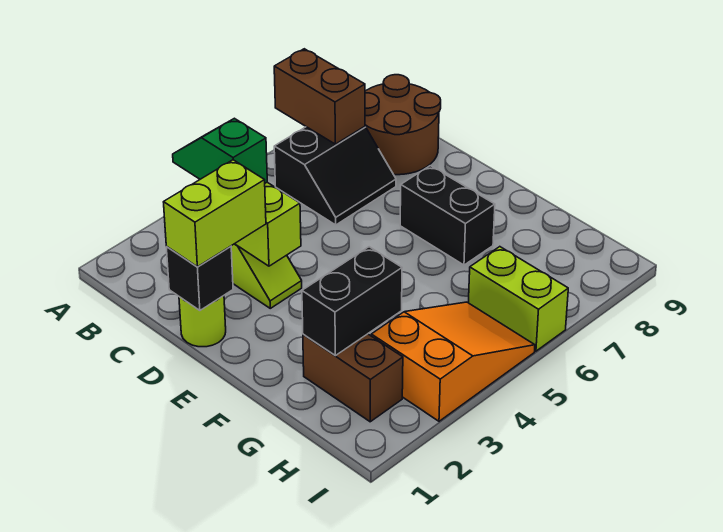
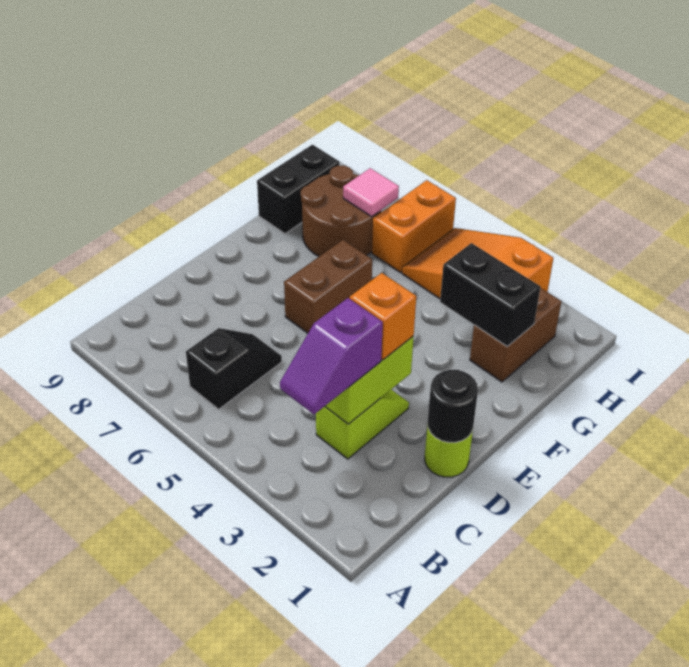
brown 1x2 brick [274,49,365,144] -> brown 1x2 brick moved to [284,240,372,333]
green 1x2 slope [173,118,267,183] -> purple 1x2 slope [280,298,383,414]
black 2x2 slope [274,126,396,225] -> black 1x2 slope [186,328,282,409]
brown 2x2 round brick [365,75,441,175] -> brown 2x2 round brick moved to [301,166,381,256]
black 1x1 brick [166,246,233,310] -> black 1x1 round brick [428,370,478,442]
lime 1x2 brick [164,160,266,267] -> none
none -> orange 1x1 brick [350,273,416,360]
black 1x2 brick [400,166,495,265] -> black 1x2 brick moved to [257,145,339,234]
lime 1x2 brick [468,247,568,351] -> orange 1x2 brick [372,180,456,272]
none -> pink 1x1 tile [343,168,399,217]

